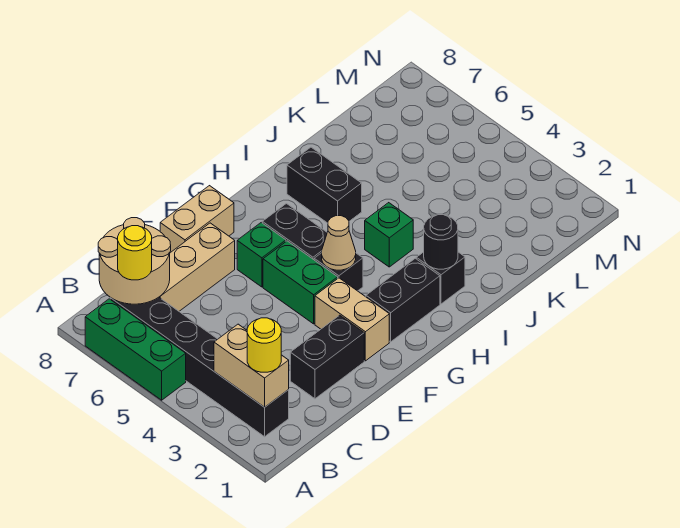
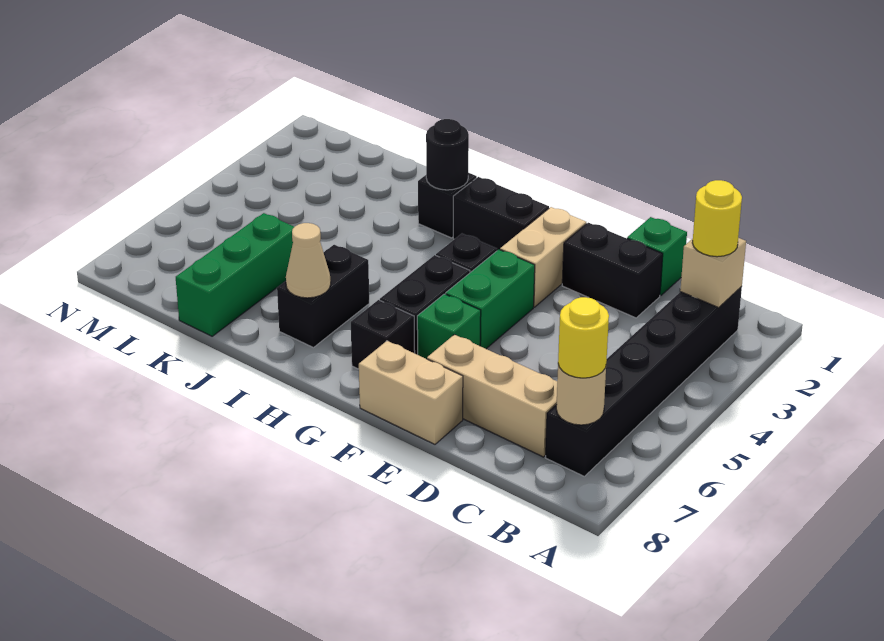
green 1x3 brick [85,299,186,400] -> green 1x3 brick moved to [176,213,294,336]
tan 1x2 brick [214,324,289,407] -> tan 1x1 brick [680,238,746,308]
tan 2x2 round brick [98,218,171,304] -> tan 1x1 round brick [556,364,606,425]
tan 1x1 cone [322,216,356,270] -> tan 1x1 cone moved to [286,223,331,298]
none -> black 1x1 brick [351,300,415,369]
green 1x1 brick [365,203,413,267] -> green 1x1 brick moved to [627,217,687,296]

